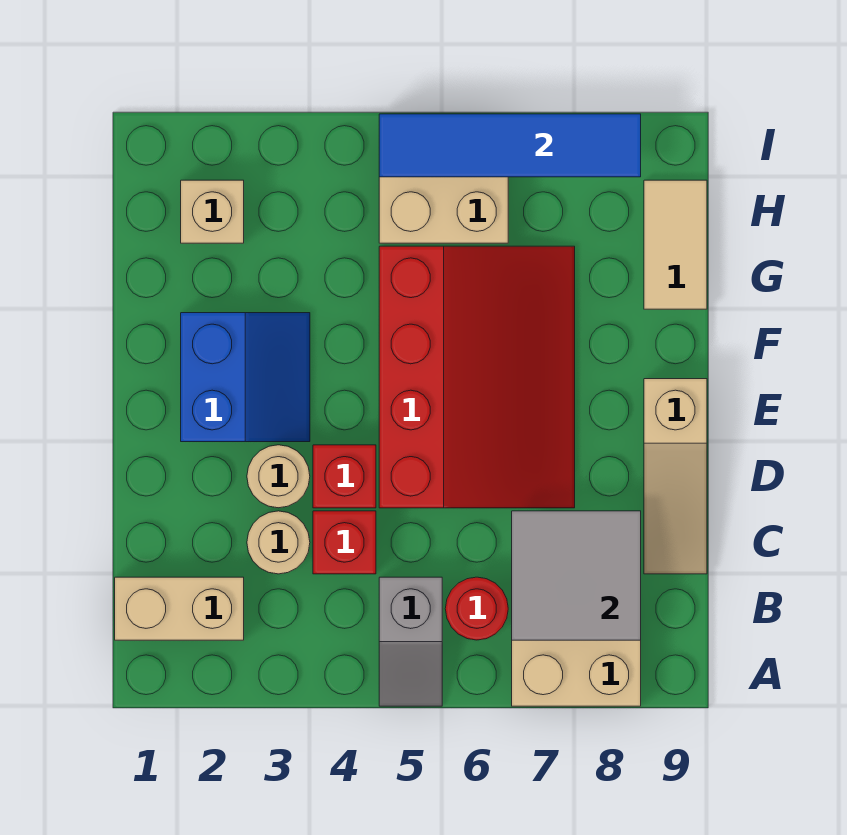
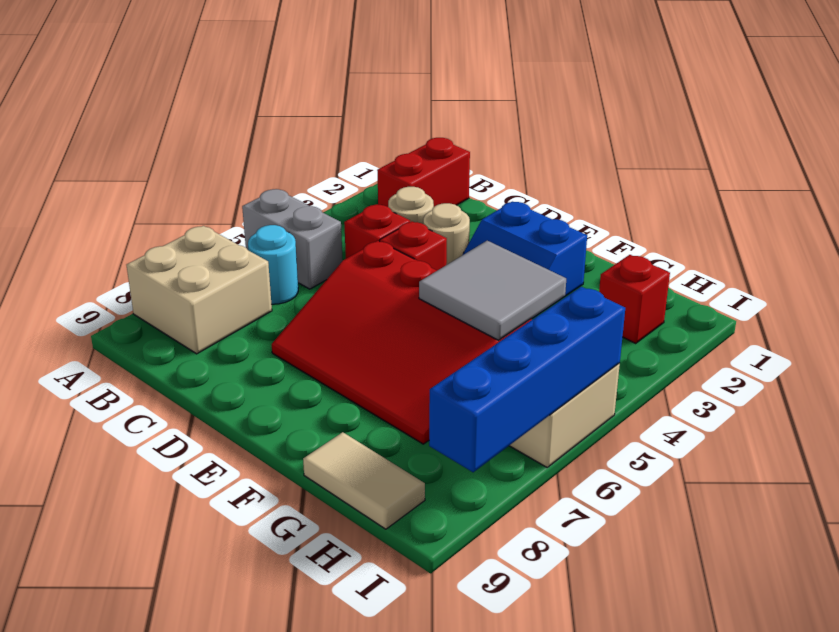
grey 1x2 slope [379,577,442,706] -> grey 1x2 brick [242,189,343,289]
tan 1x2 brick [115,577,244,640] -> red 1x2 brick [377,138,470,207]
red 1x1 round brick [445,577,508,640] -> cyan 1x1 round brick [248,225,298,304]
grey 2x2 tile [512,511,641,640] -> grey 2x2 tile moved to [419,241,566,340]
tan 1x3 slope [644,379,707,574] -> none
tan 1x1 brick [181,180,244,243] -> red 1x1 brick [599,255,670,343]
blue 1x4 tile [379,114,641,177] -> blue 1x4 brick [429,287,625,472]

